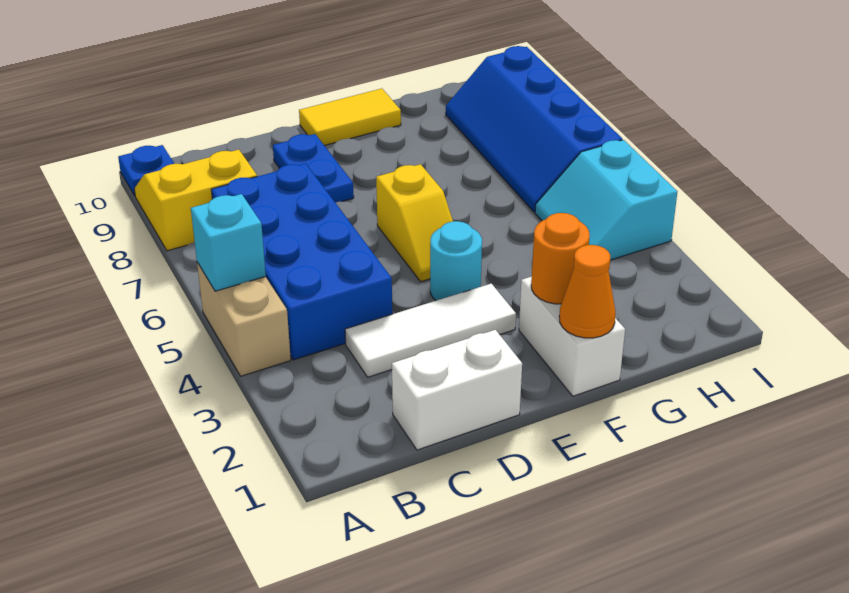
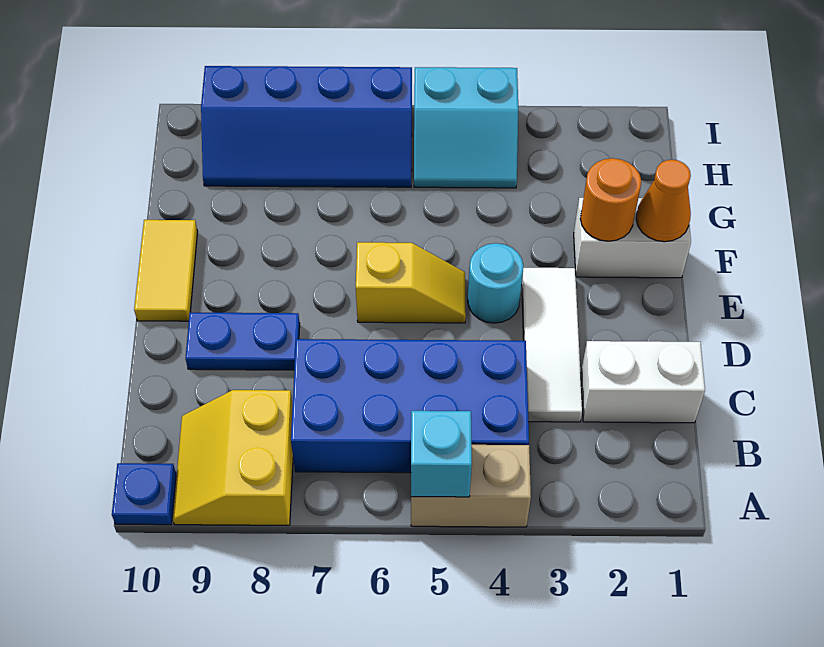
white 1x2 brick [392,330,522,450] -> white 1x2 brick turned to [581,341,705,423]

